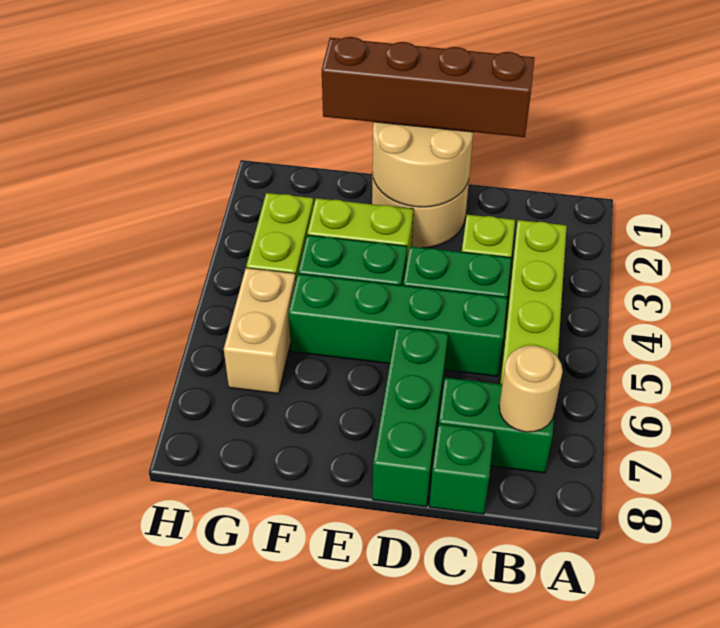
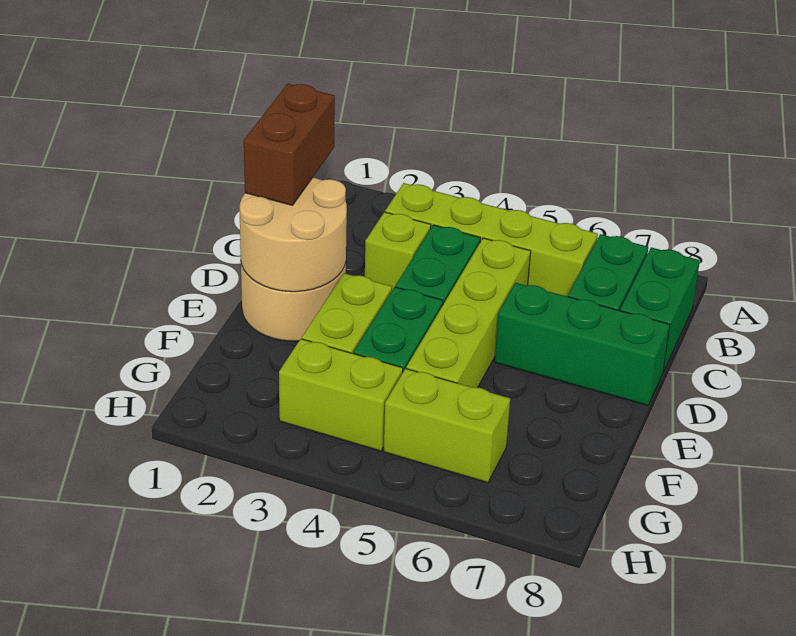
tan 1x1 round brick [499,346,563,432] -> none
brown 1x4 brick [322,37,534,137] -> brown 1x2 brick [244,84,335,205]
green 1x4 brick [289,274,507,376] -> lime 1x4 brick [406,238,531,388]
green 1x1 brick [429,424,494,514] -> green 1x2 brick [620,247,700,371]
tan 1x2 brick [224,268,296,394] -> lime 1x2 brick [384,369,510,483]

